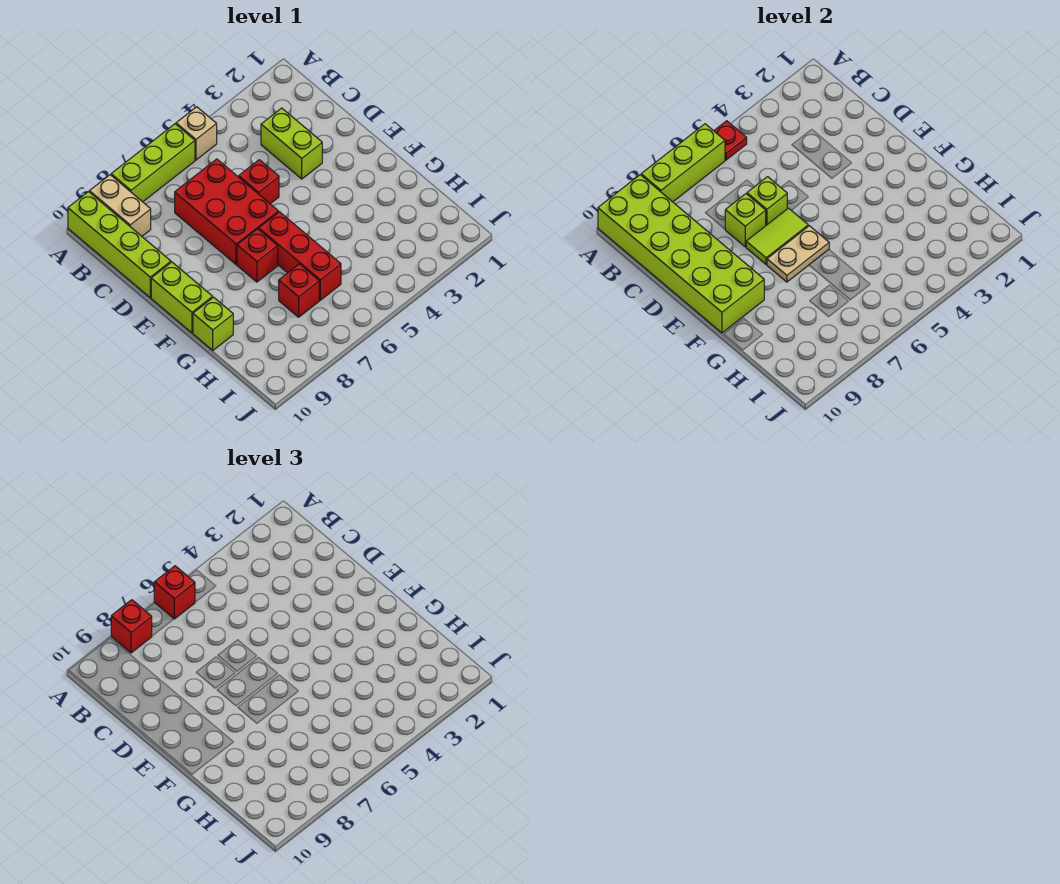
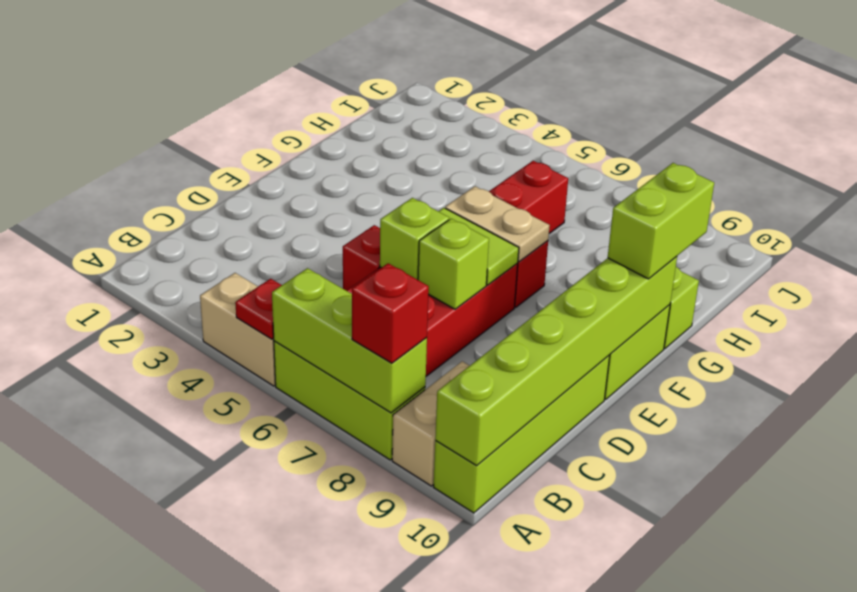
tan 1x1 brick [176,107,217,160] -> tan 1x2 brick [200,273,276,386]
red 1x1 brick [154,566,195,619] -> none
lime 2x6 brick [598,175,764,333] -> lime 1x6 brick [435,256,677,466]
lime 1x2 brick [261,108,322,179] -> lime 1x2 brick moved to [608,163,714,279]
red 1x1 brick [279,264,319,317] -> none

